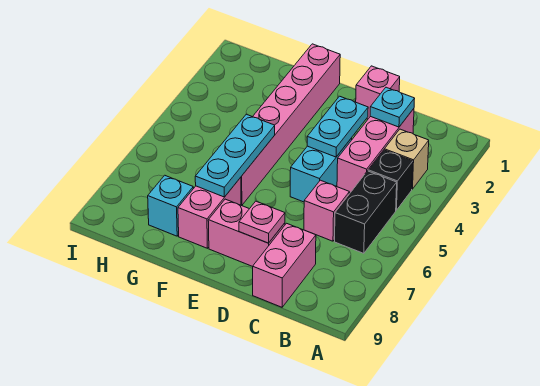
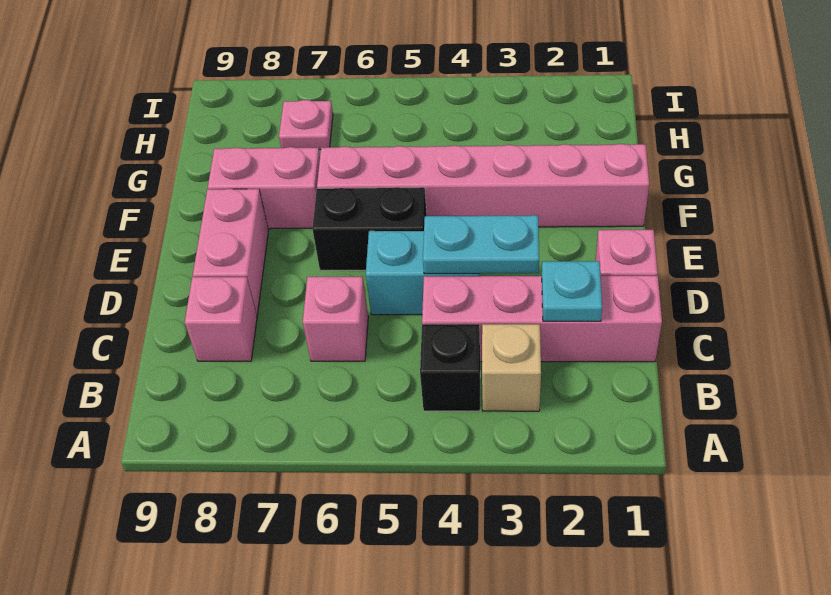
black 1x2 brick [335,171,397,253] -> black 1x2 brick moved to [312,188,427,270]
pink 1x3 brick [337,109,414,193] -> pink 1x4 brick [422,276,662,362]
pink 1x2 brick [253,223,316,307] -> pink 1x1 brick [185,277,257,361]
pink 1x1 plate [239,201,285,243] -> pink 1x1 plate moved to [279,100,333,150]
cyan 1x3 plate [195,114,275,197] -> none
cyan 1x1 brick [148,175,193,236] -> none

